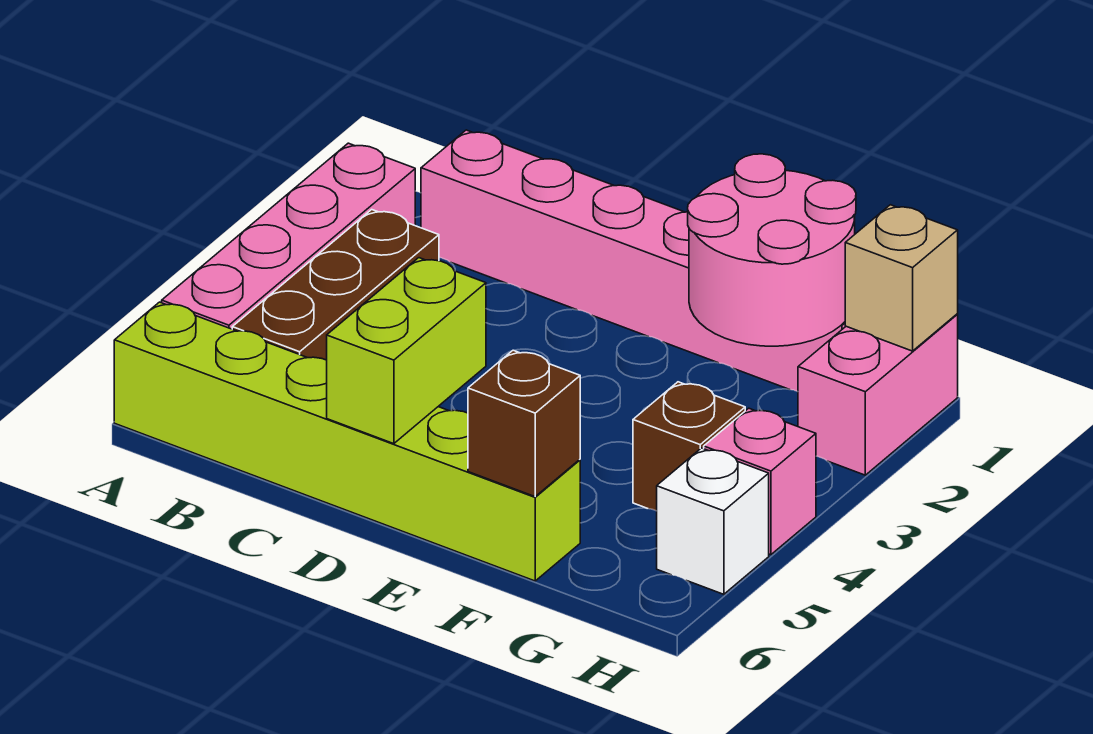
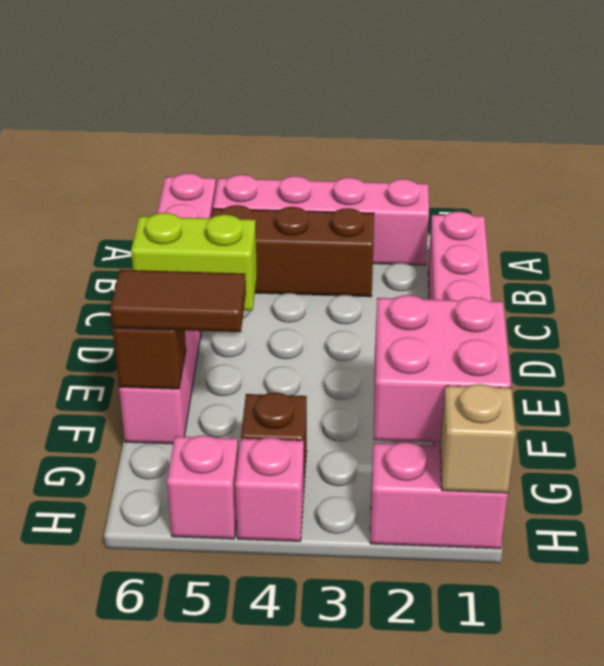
lime 1x6 brick [114,302,580,581] -> pink 1x6 brick [119,173,216,444]
pink 2x2 round brick [688,154,856,346] -> pink 2x2 brick [373,295,511,442]
none -> brown 1x2 tile [110,270,246,332]
white 1x1 brick [657,448,769,594] -> pink 1x1 brick [167,435,238,539]

